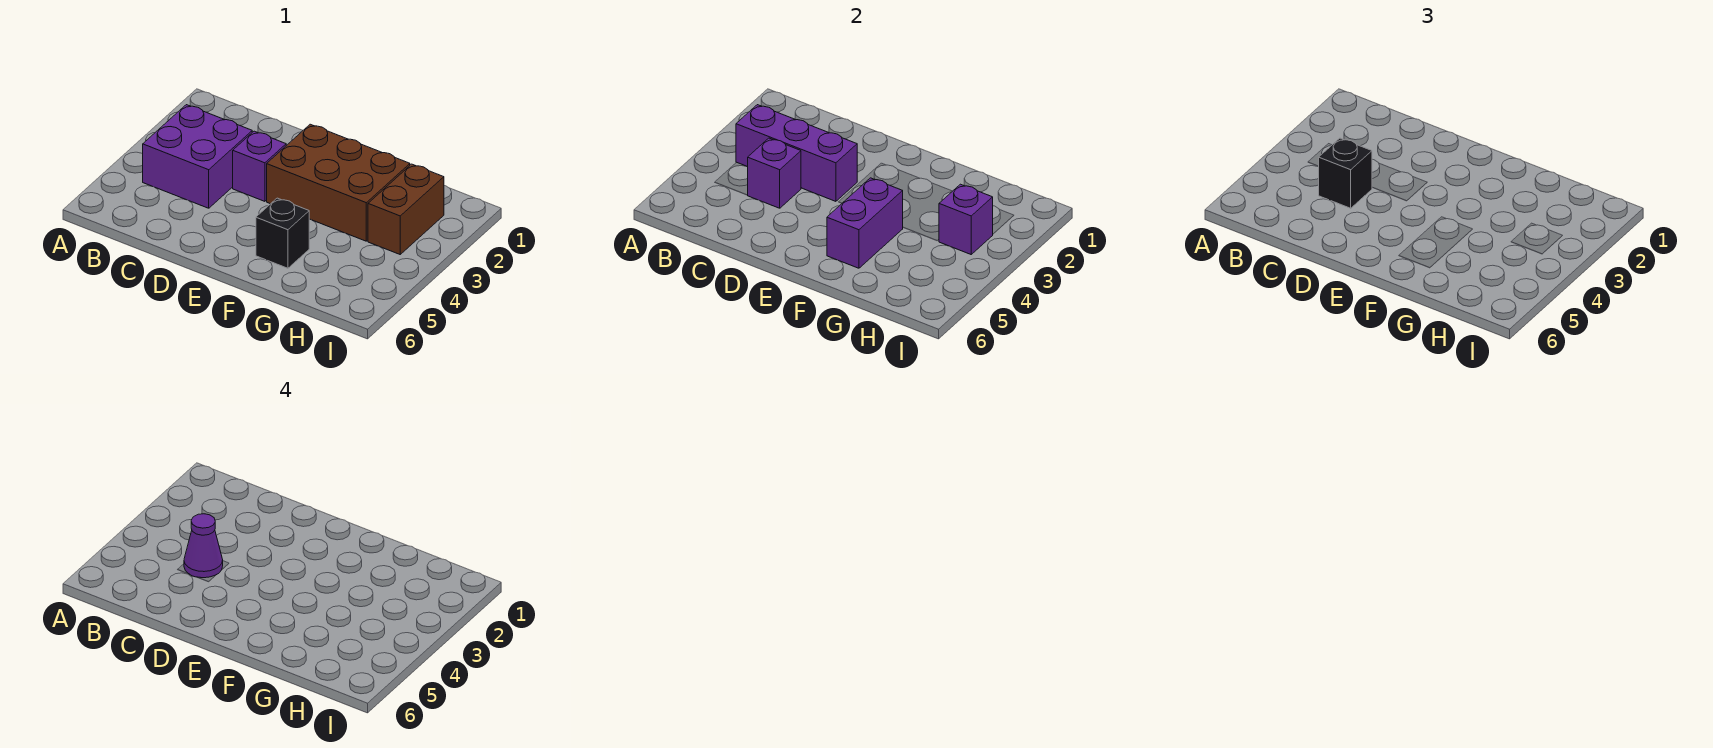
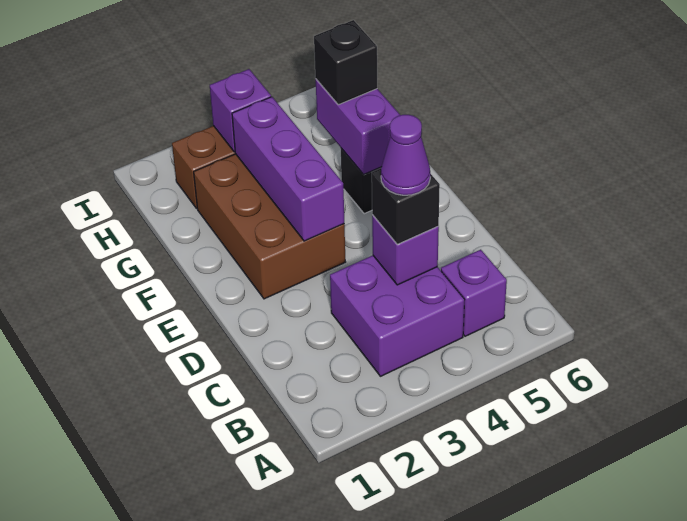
purple 1x3 brick [736,105,857,201] -> purple 1x3 brick moved to [232,97,344,241]
purple 1x1 brick [233,131,286,201] -> purple 1x1 brick moved to [441,250,507,336]
purple 1x2 brick [827,178,903,268] -> purple 1x2 brick turned to [316,79,400,174]
none -> black 1x1 brick [314,20,377,105]

